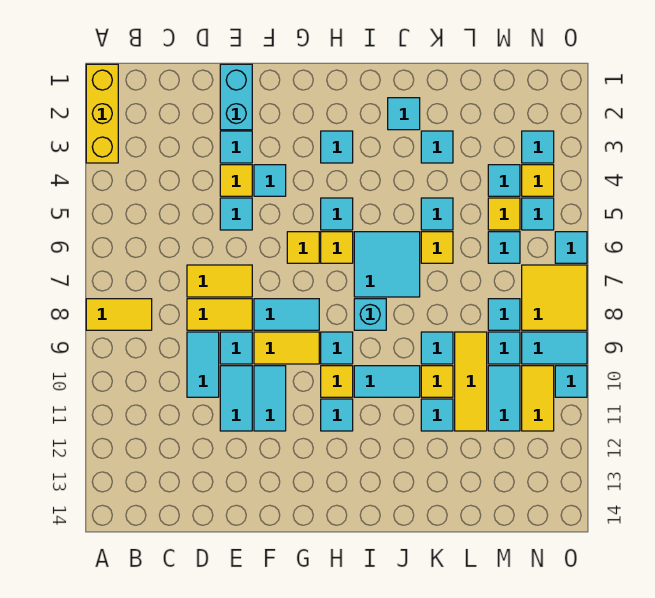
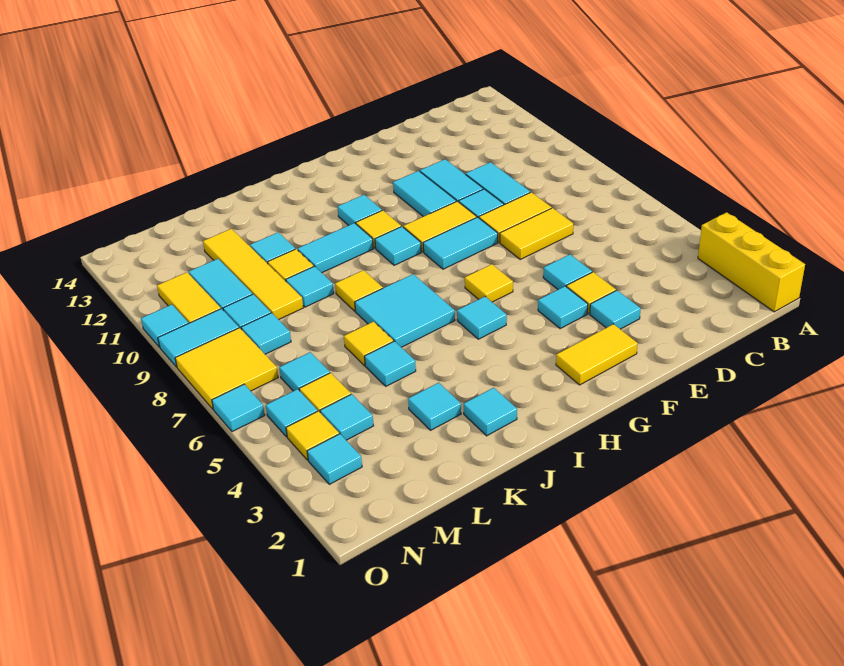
yellow 1x2 tile [86,299,152,330] -> yellow 1x2 tile moved to [556,324,638,385]
cyan 1x2 brick [220,64,252,130] -> none
cyan 1x1 tile [321,131,353,163] -> none
yellow 1x1 tile [321,232,353,263] -> yellow 1x1 tile moved to [335,270,383,311]
cyan 1x1 brick [354,299,386,330] -> none
yellow 1x3 tile [455,332,487,431] -> yellow 1x4 tile [203,229,303,320]

